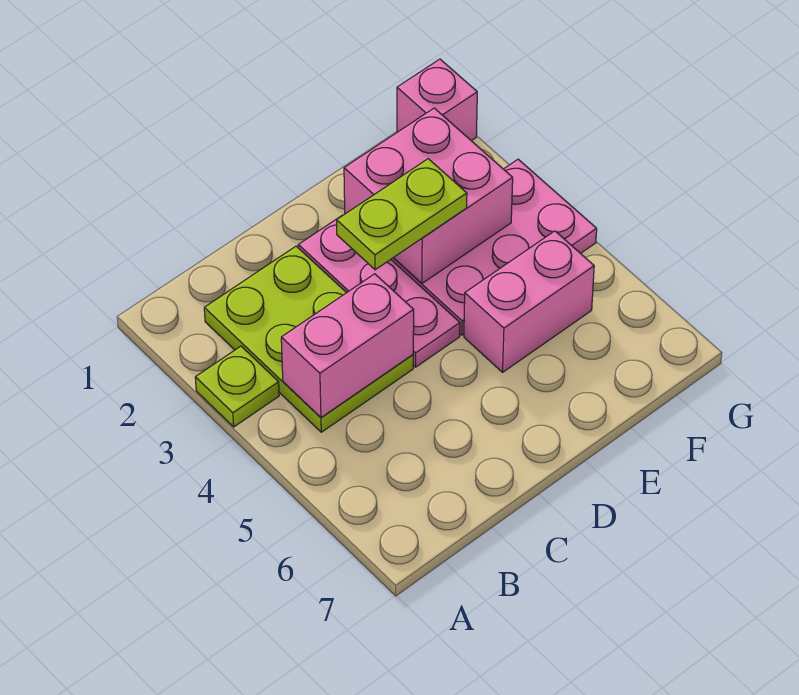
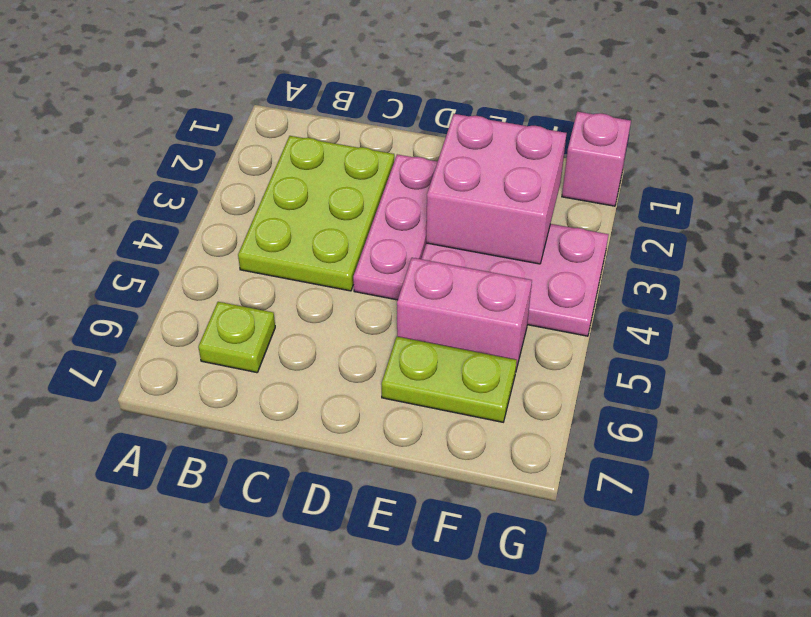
lime 1x1 plate [195,346,279,427] -> lime 1x1 plate moved to [198,302,275,373]
pink 1x2 brick [281,274,414,418] -> none
lime 1x2 plate [337,159,467,270] -> lime 1x2 plate moved to [381,337,517,422]

